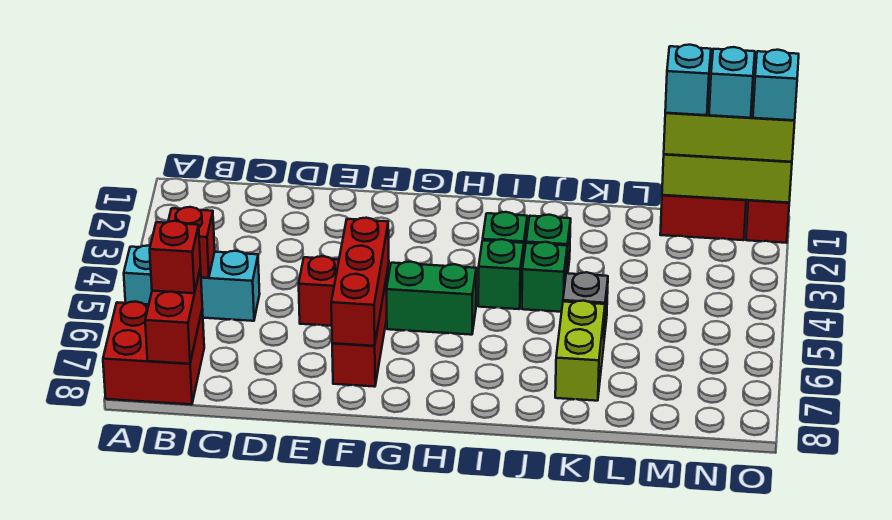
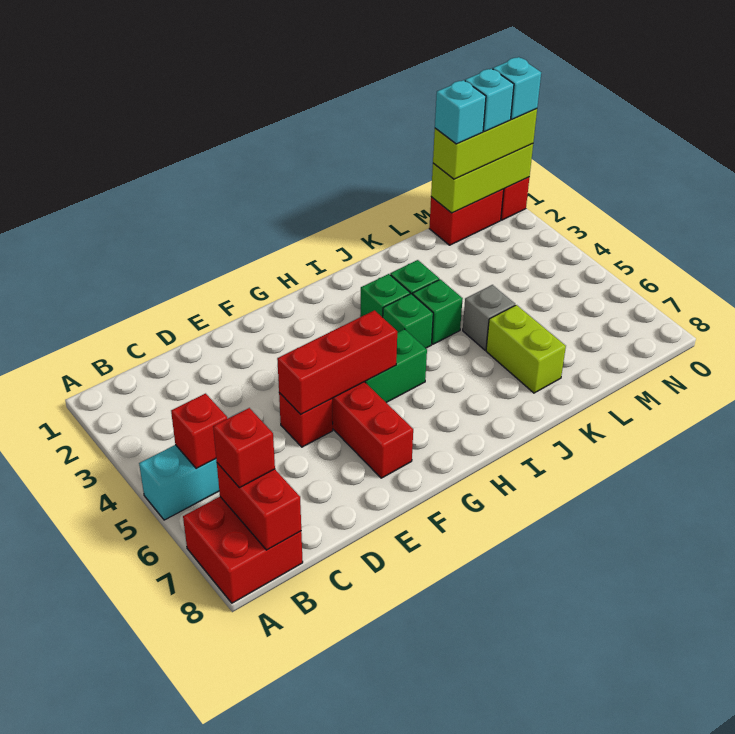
red 1x3 brick [331,218,389,346] -> red 1x3 brick turned to [277,310,397,414]

